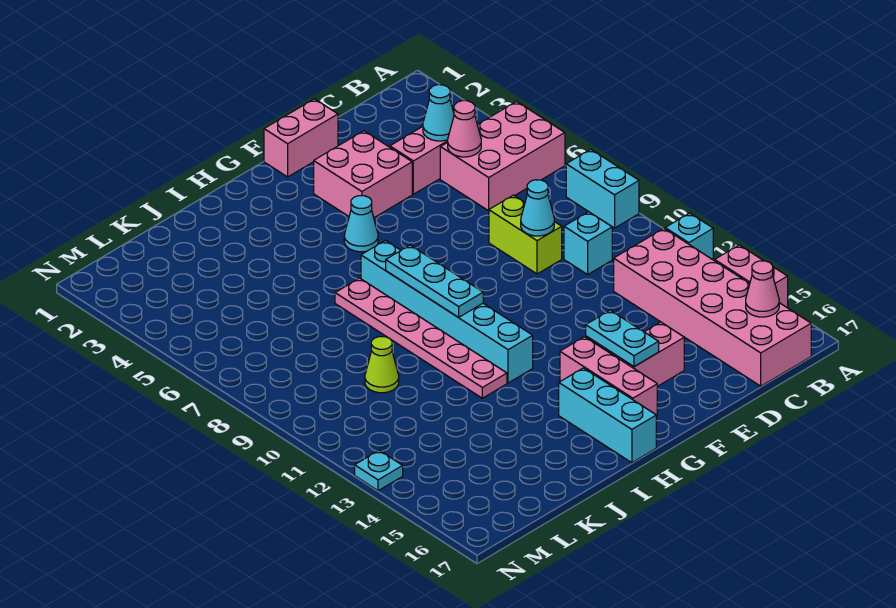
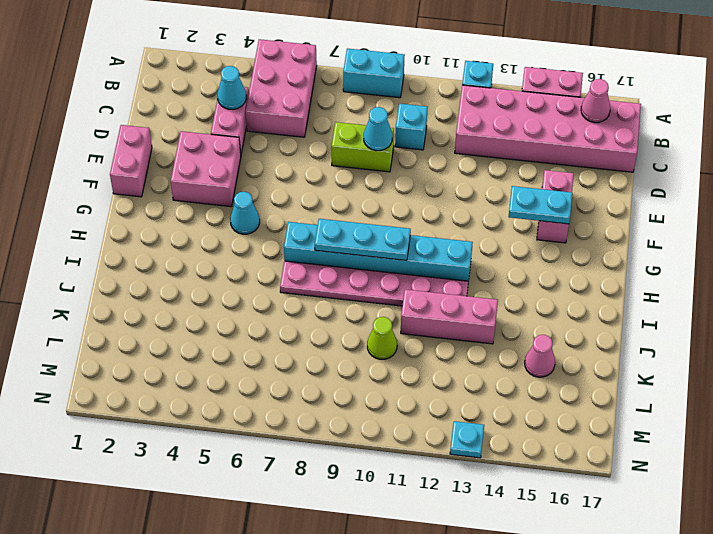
pink 1x1 cone [448,101,481,157] -> pink 1x1 cone moved to [525,335,555,377]
pink 1x3 brick [560,337,657,418] -> pink 1x3 brick moved to [401,289,498,344]
cyan 1x3 brick [559,368,656,463] -> none

